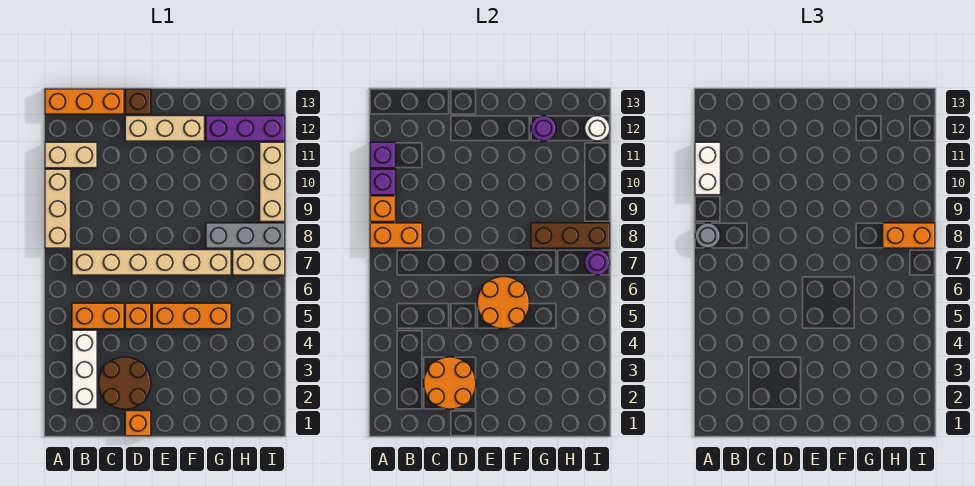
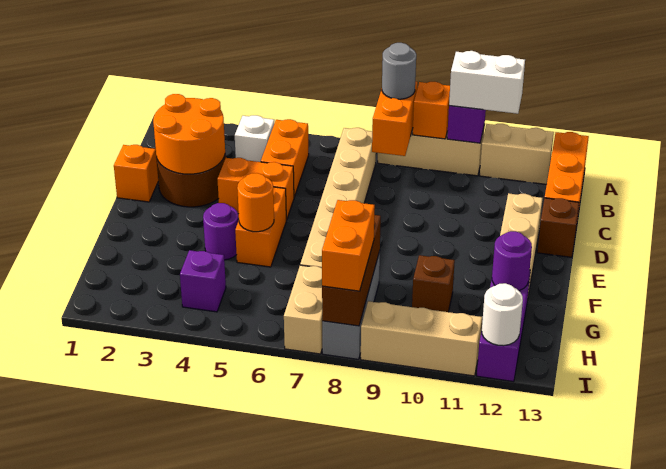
tan 1x2 brick [45,142,97,168] -> tan 1x2 brick turned to [480,124,554,184]
purple 1x1 brick [370,142,396,168] -> purple 1x1 brick moved to [180,250,226,312]
white 1x3 brick [72,330,97,409] -> white 1x1 brick [235,115,274,162]
orange 1x1 brick [125,303,151,329] -> orange 1x2 brick [217,158,294,220]
orange 1x3 brick [152,303,231,329] -> orange 1x2 brick [235,187,286,267]
orange 2x2 round brick [477,277,530,329] -> orange 1x1 round brick [237,173,274,232]
none -> brown 1x1 brick [412,255,455,312]
purple 1x1 round brick [585,250,610,275] -> purple 1x1 round brick moved to [203,203,239,260]

